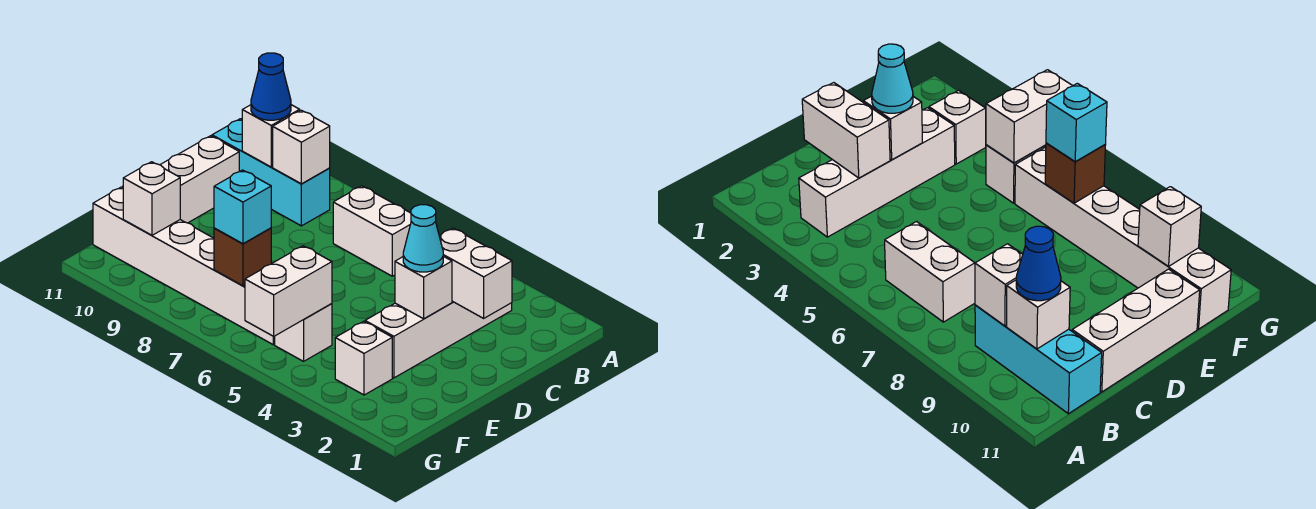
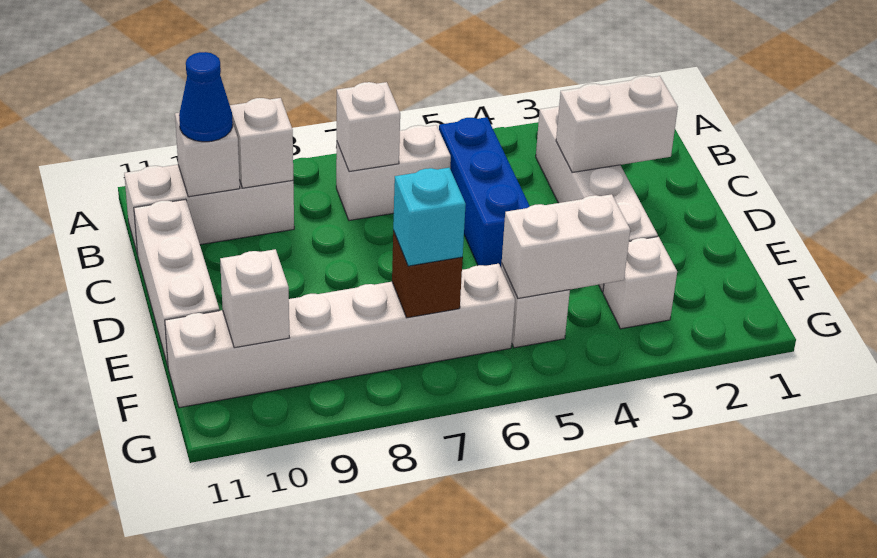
none -> blue 1x3 brick [439,117,530,267]
cyan 1x3 brick [212,119,330,226] -> white 1x3 brick [124,165,294,254]
white 1x1 brick [395,256,452,319] -> white 1x1 brick moved to [337,82,400,172]
cyan 1x1 cone [403,205,443,272] -> none
white 1x2 brick [245,246,332,336] -> white 1x2 brick turned to [502,194,630,298]

